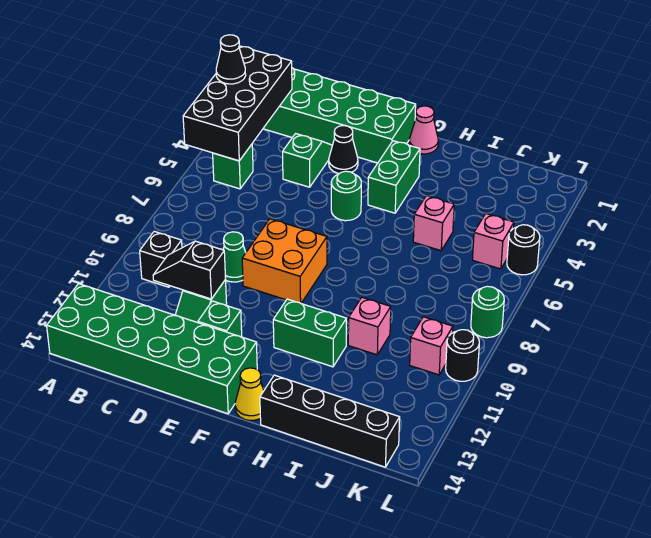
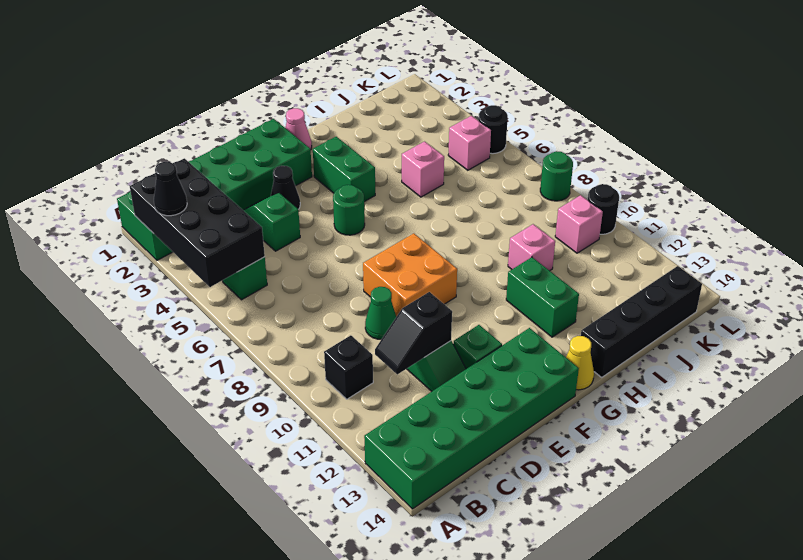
green 1x2 brick [273,299,346,367] -> green 1x2 brick turned to [506,257,579,337]

